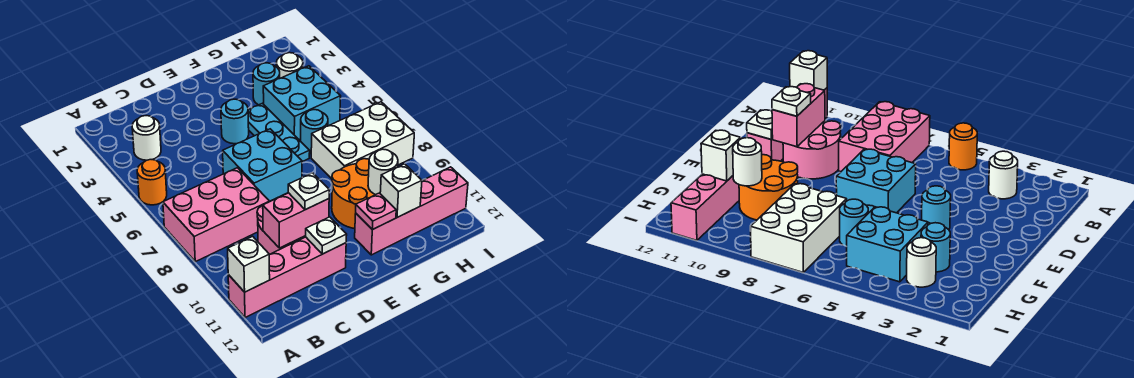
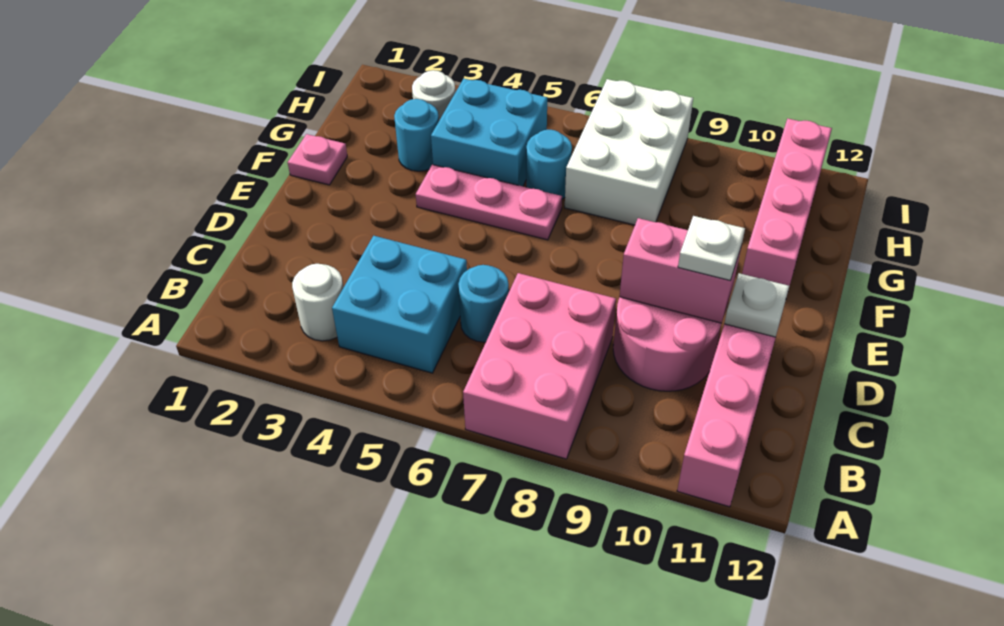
orange 1x1 round brick [137,160,167,205] -> none
white 1x1 brick [228,236,270,292] -> none
pink 1x2 brick [263,193,329,248] -> pink 1x2 brick turned to [620,218,741,323]
cyan 2x2 brick [223,129,302,201] -> cyan 2x2 brick moved to [332,236,467,373]
cyan 1x1 round brick [221,99,249,144] -> cyan 1x1 round brick moved to [458,265,509,342]
cyan 1x3 plate [248,103,310,162] -> pink 1x3 plate [416,165,562,240]
orange 2x2 round brick [332,159,375,229] -> none
pink 1x1 plate [356,193,396,230] -> pink 1x1 plate moved to [288,134,347,185]
white 1x1 round brick [368,149,398,195] -> none
white 1x1 brick [380,164,422,217] -> none

